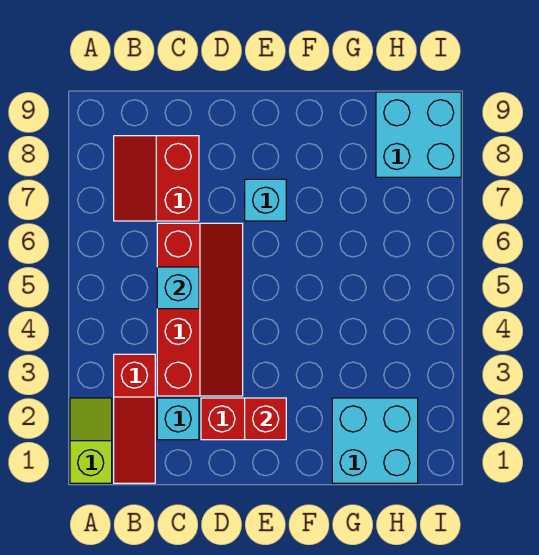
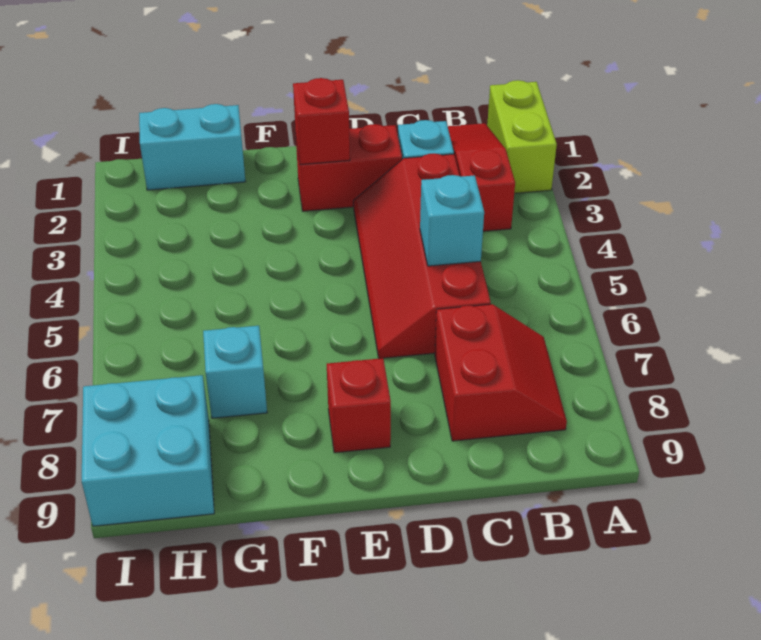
lime 1x2 slope [70,398,112,483] -> lime 1x2 brick [487,80,557,193]
cyan 1x1 brick [245,179,286,221] -> cyan 1x1 brick moved to [203,326,267,418]
none -> red 1x1 brick [327,358,391,453]
cyan 2x2 brick [332,398,418,483] -> cyan 1x2 brick [139,104,245,190]

